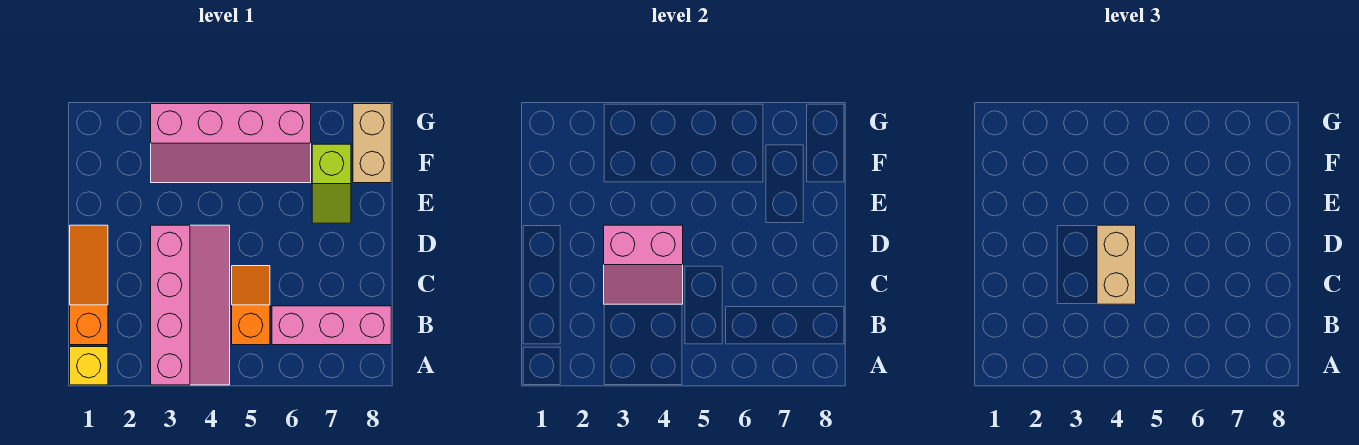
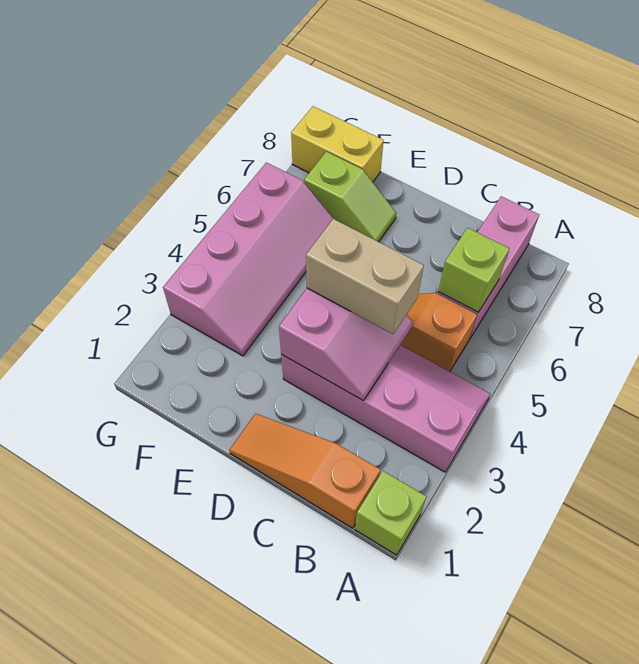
yellow 1x1 brick [70,347,108,385] -> lime 1x1 brick [355,471,427,555]
none -> lime 1x1 brick [438,228,509,312]
tan 1x2 brick [353,104,391,183] -> yellow 1x2 brick [291,106,384,182]

